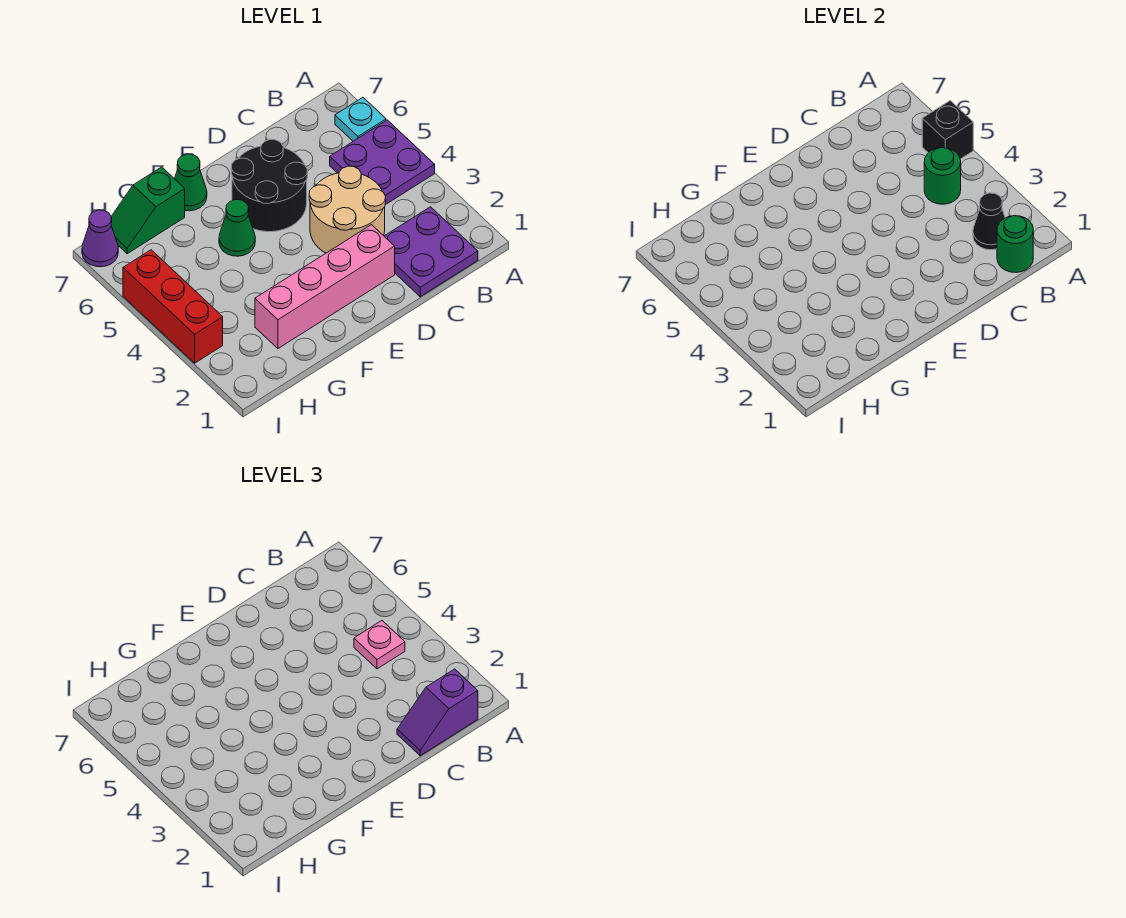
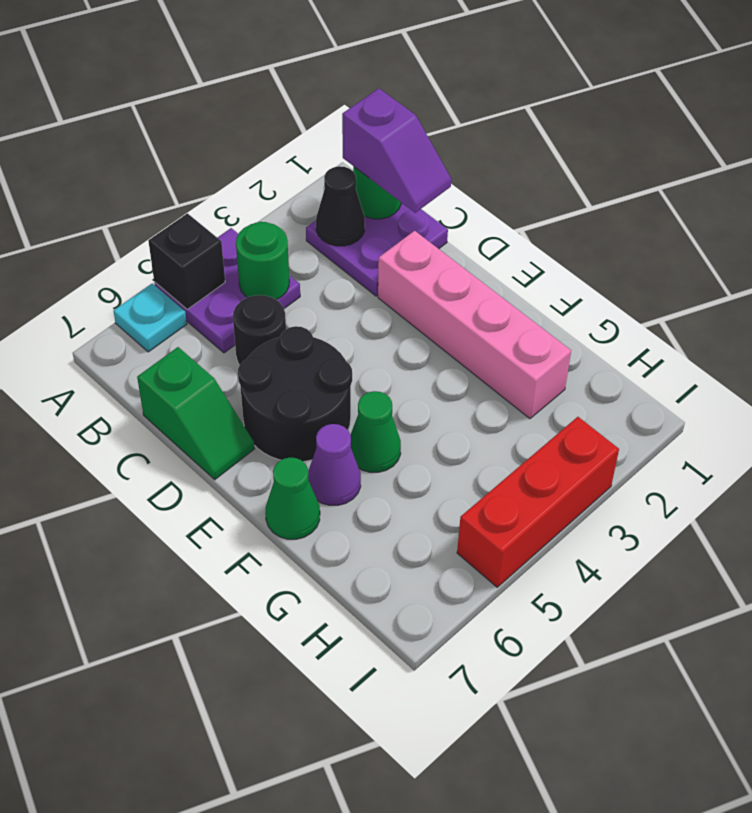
pink 1x1 plate [354,621,405,669] -> none
tan 2x2 round brick [309,166,386,253] -> none
none -> black 1x1 round brick [233,295,286,365]
green 1x2 slope [111,167,185,254] -> green 1x2 slope moved to [137,347,254,480]
purple 1x1 cone [82,210,118,267] -> purple 1x1 cone moved to [308,424,361,505]

